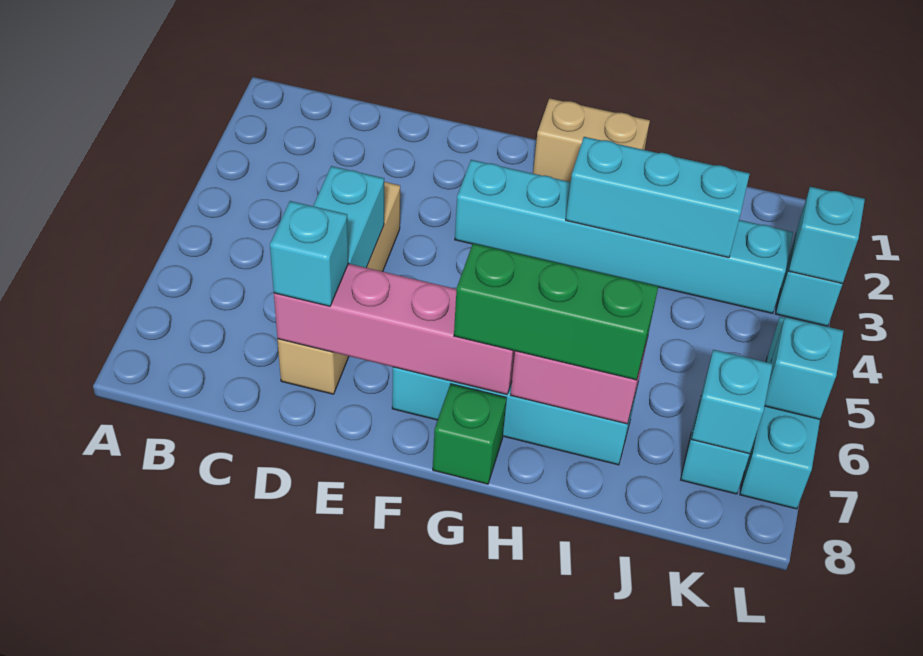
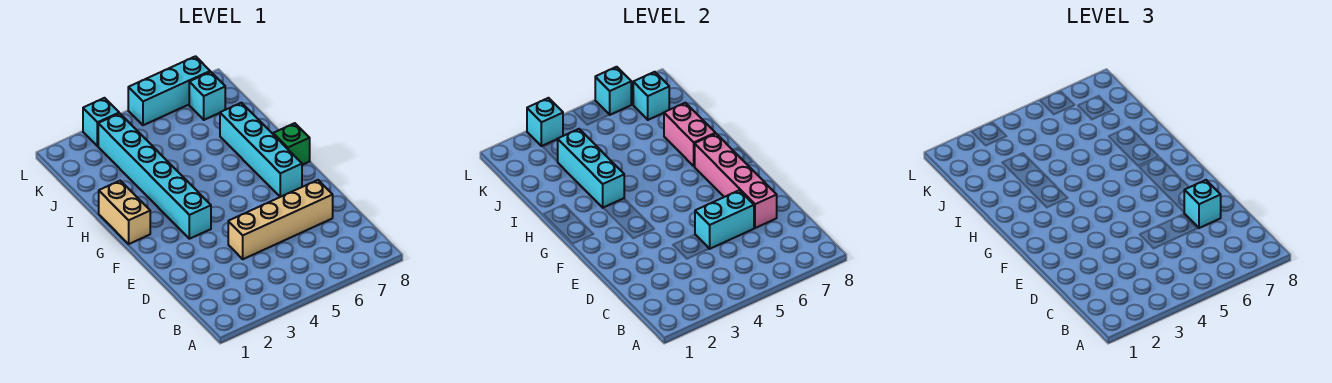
green 1x3 brick [454,243,658,380] -> none

